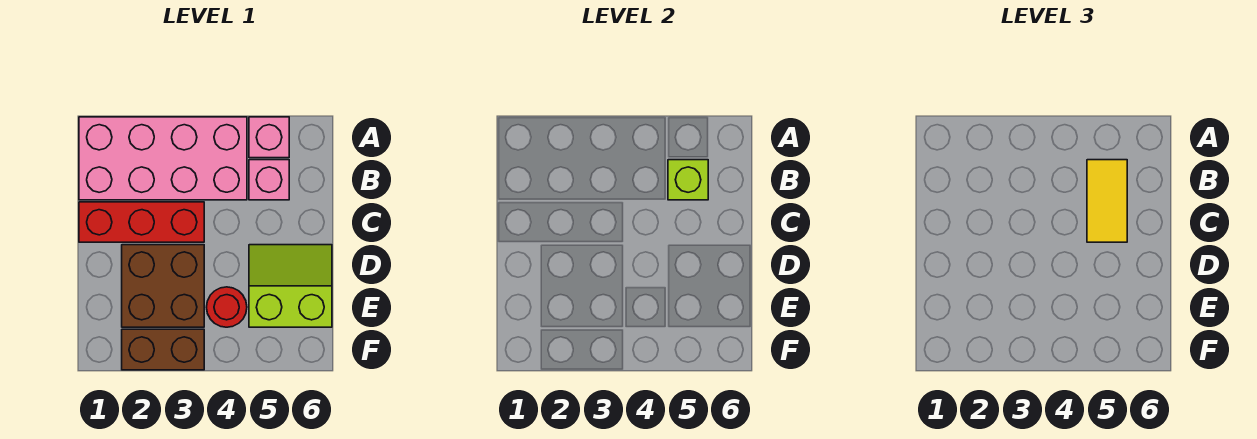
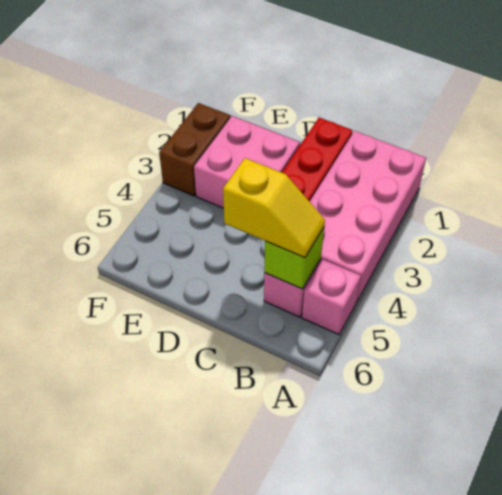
yellow 1x2 tile [1087,160,1127,242] -> yellow 1x2 slope [223,158,325,258]
brown 2x2 brick [122,245,204,327] -> pink 2x2 brick [194,116,300,208]
lime 2x2 slope [249,245,332,327] -> none
red 1x1 round brick [207,287,247,327] -> none

